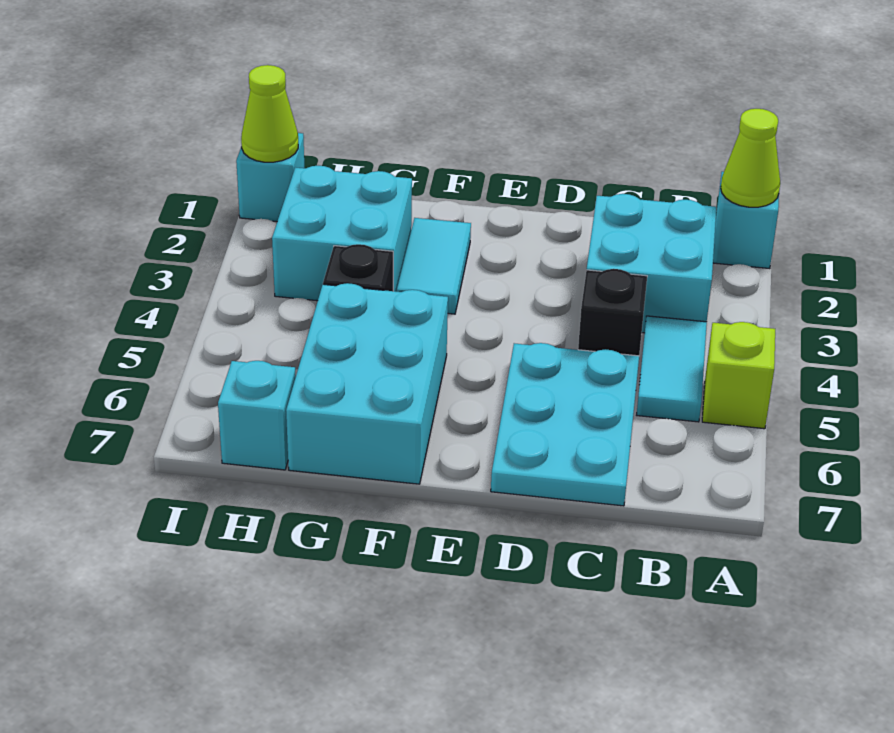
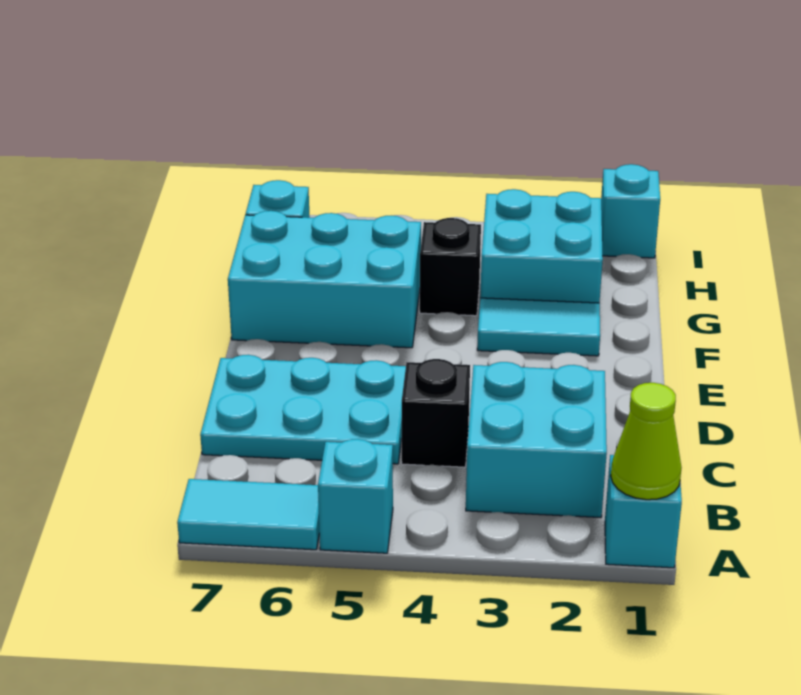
lime 1x1 brick [702,322,775,429] -> cyan 1x1 brick [318,439,393,553]
cyan 1x2 tile [637,316,707,422] -> cyan 1x2 tile moved to [177,479,319,550]
lime 1x1 cone [241,65,298,162] -> none

